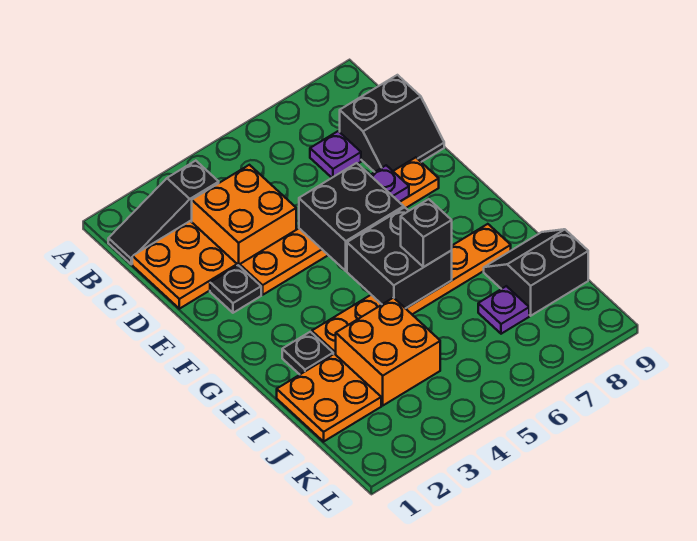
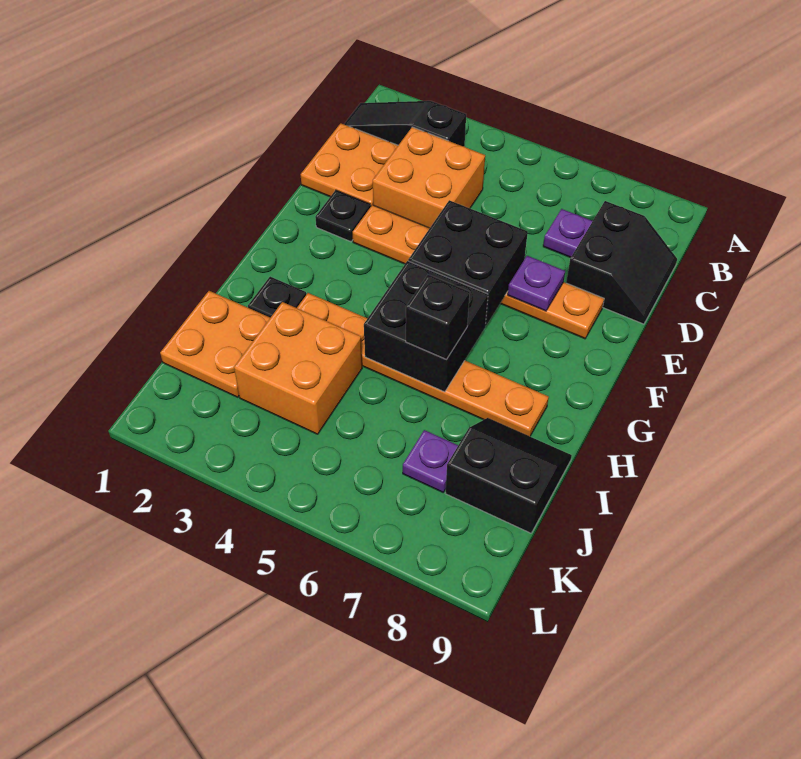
black 2x2 slope [340,75,444,172] -> black 2x2 slope turned to [566,201,677,324]

